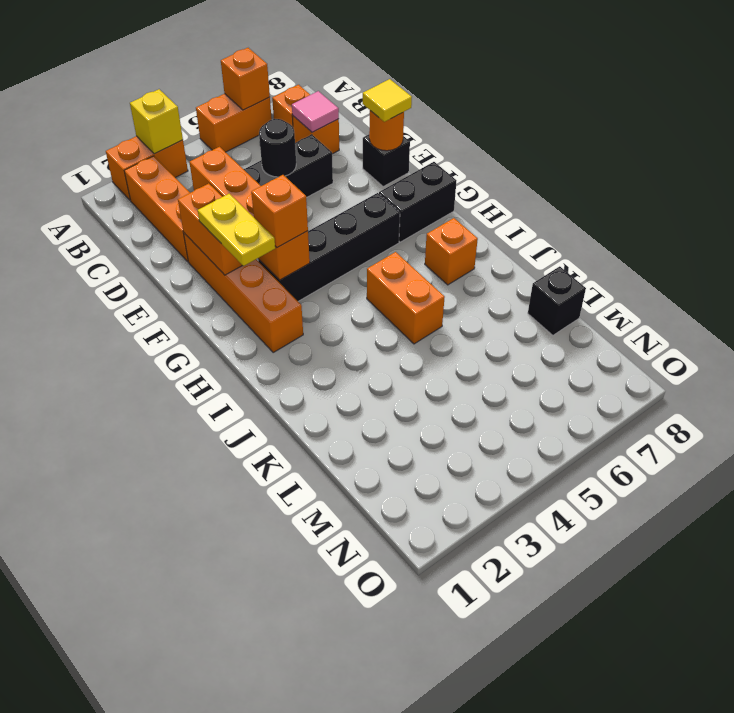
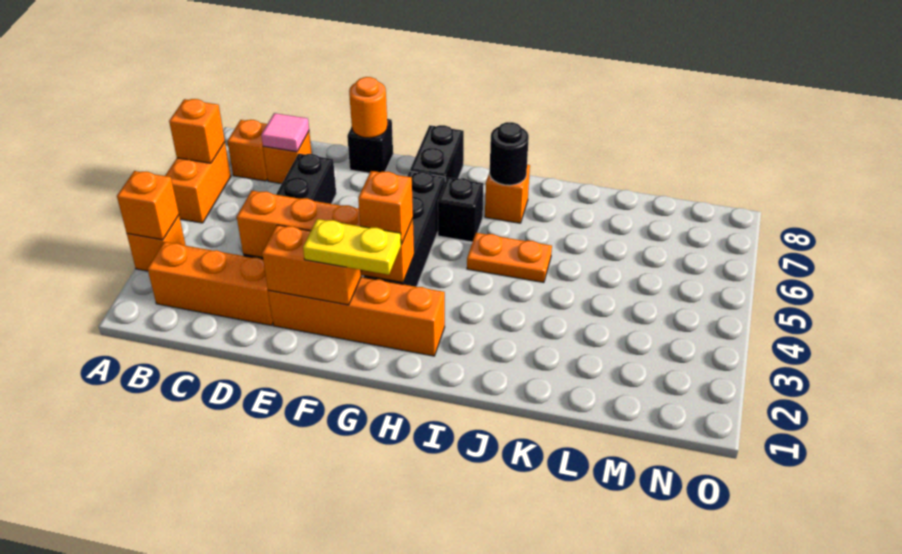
orange 1x2 brick [106,136,188,200] -> orange 1x1 brick [127,215,186,271]
yellow 1x1 brick [130,89,183,154] -> orange 1x1 brick [117,171,179,240]
black 1x1 round brick [259,119,296,177] -> black 1x1 round brick moved to [490,122,529,185]
yellow 1x1 tile [363,79,412,122] -> none
orange 1x2 brick [367,252,445,344] -> orange 1x2 plate [467,233,552,283]
black 1x1 brick [528,266,586,335] -> black 1x1 brick moved to [438,177,483,242]

